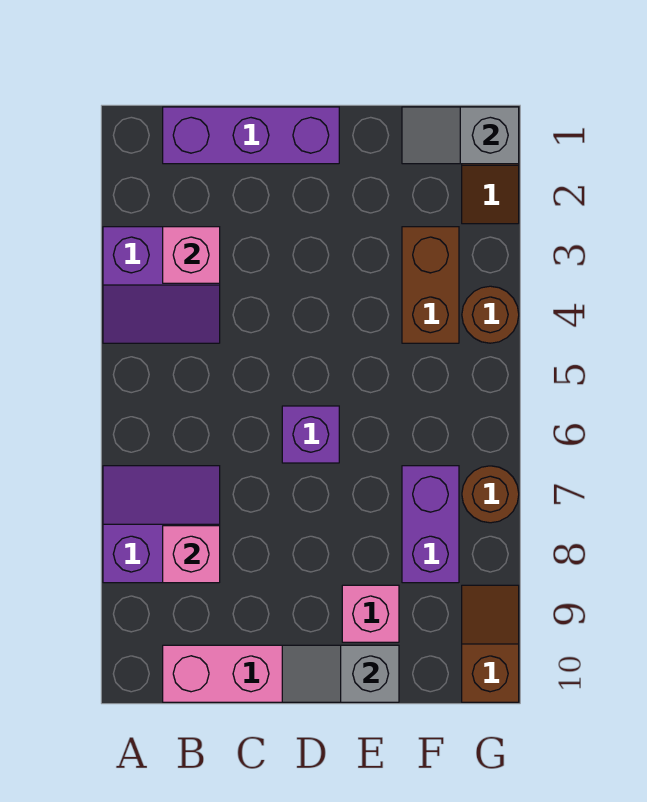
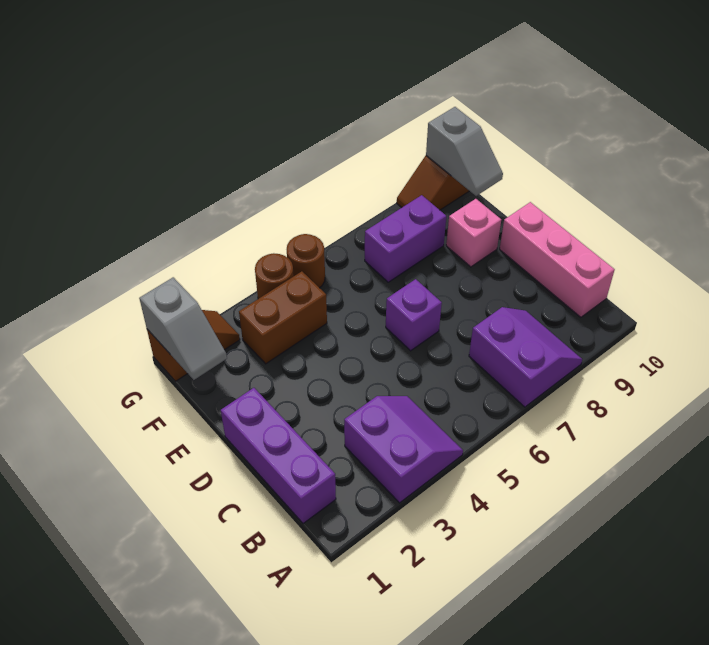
purple 2x2 slope [103,466,220,583] -> purple 2x2 slope turned to [469,307,582,407]
pink 1x1 brick [163,227,220,283] -> none
pink 1x1 brick [163,526,220,583] -> none
grey 1x2 slope [282,645,399,702] -> grey 1x2 slope moved to [426,107,503,196]
brown 1x1 round brick [462,466,519,523] -> brown 1x1 round brick moved to [287,234,325,288]

